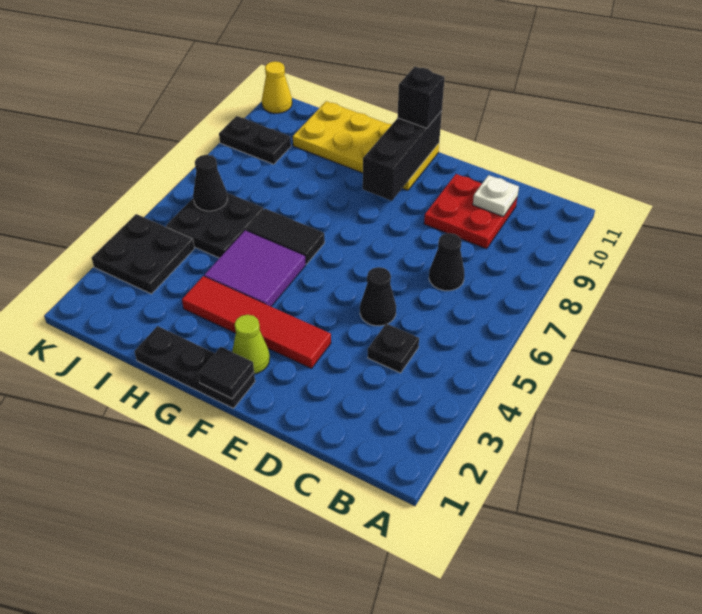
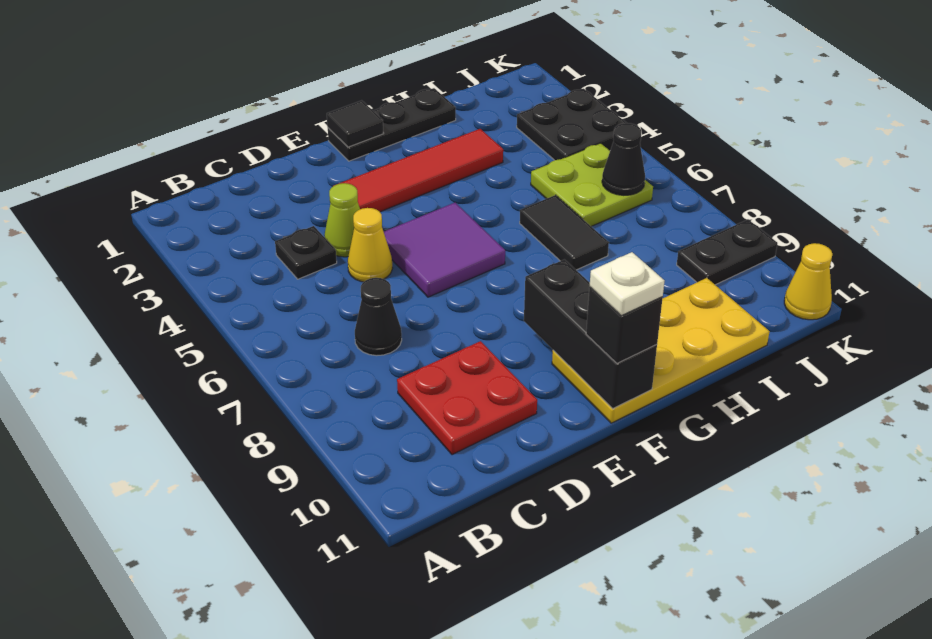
white 1x1 plate [473,175,519,217] -> white 1x1 plate moved to [590,252,664,316]
black 1x1 cone [360,267,396,326] -> yellow 1x1 cone [348,208,393,282]
lime 1x1 cone [232,315,270,374] -> lime 1x1 cone moved to [324,183,360,257]
purple 2x2 tile [204,230,306,306] -> purple 2x2 tile moved to [384,203,505,297]
black 1x2 tile [246,209,325,264] -> black 1x2 tile turned to [520,195,609,270]
black 2x2 plate [166,193,264,258] -> lime 2x2 plate [531,143,653,226]

